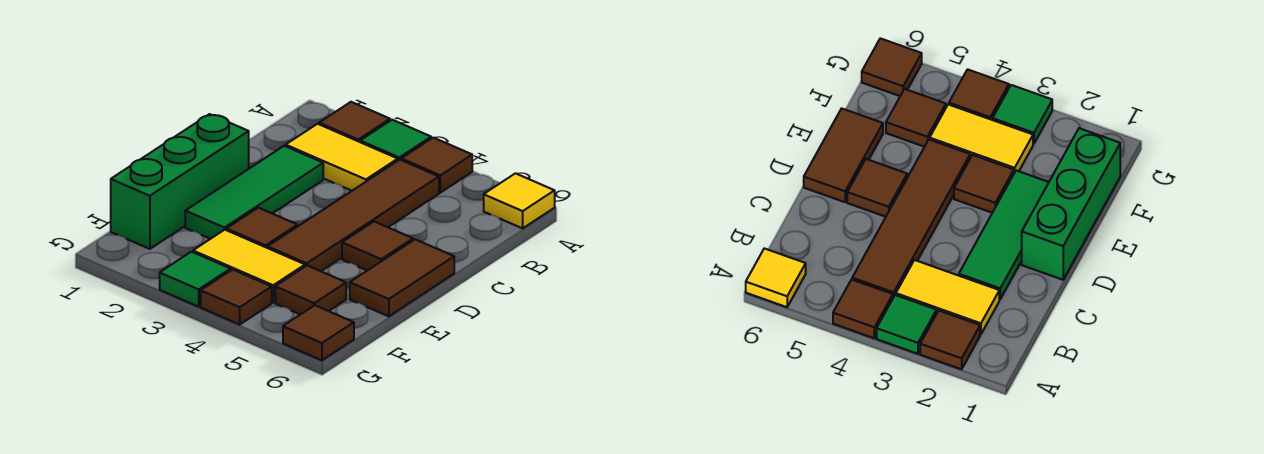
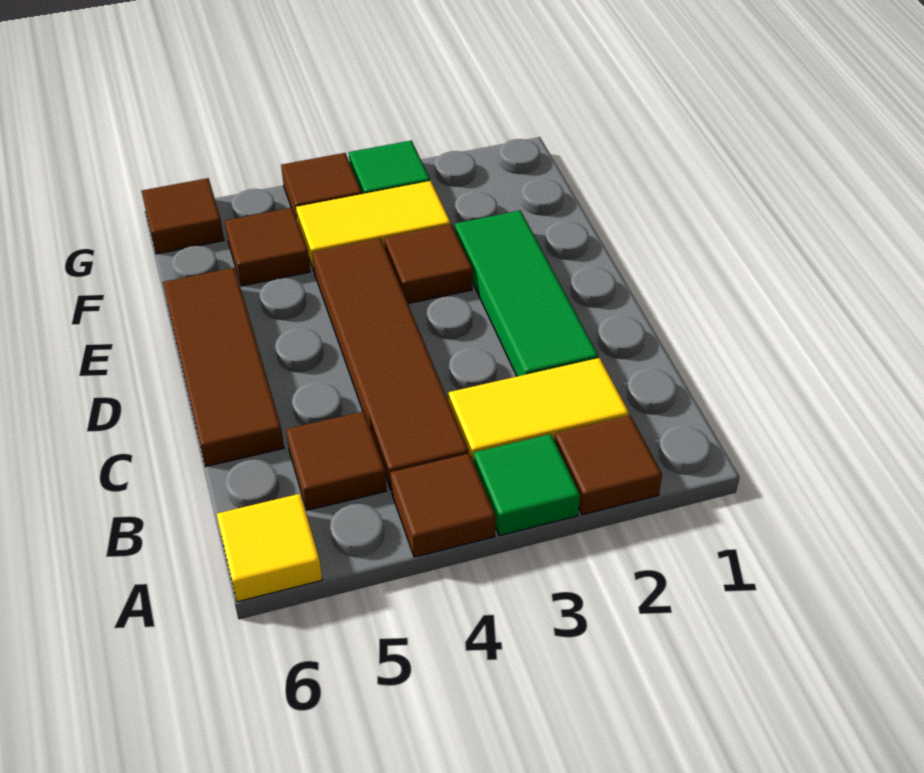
green 1x3 brick [111,114,249,249] -> none
brown 1x1 tile [342,222,413,271] -> brown 1x1 tile moved to [286,411,387,510]
brown 1x2 tile [350,239,454,316] -> brown 1x3 tile [163,268,284,467]

